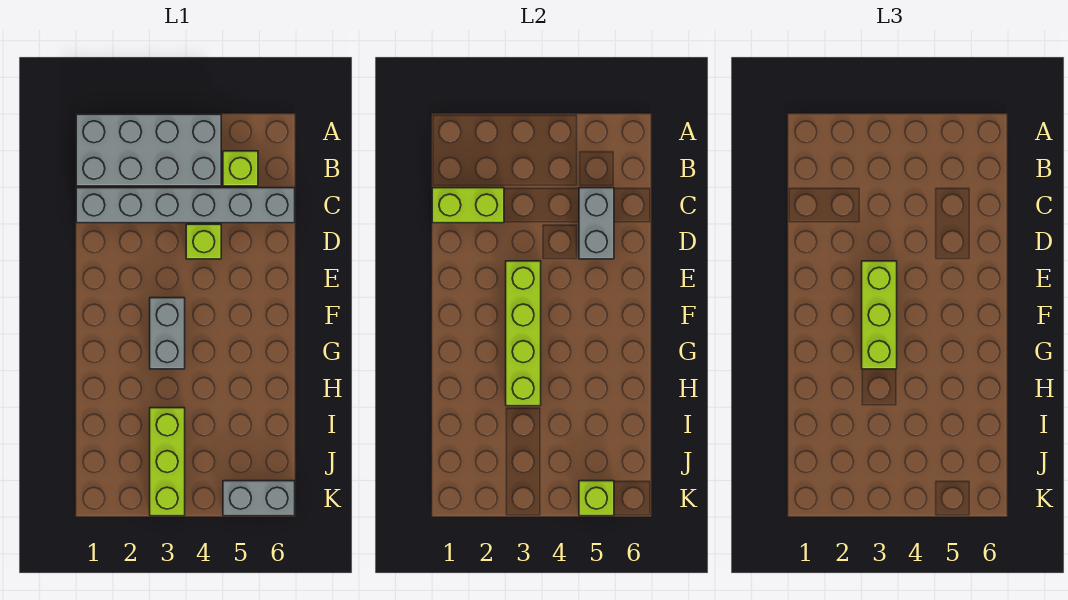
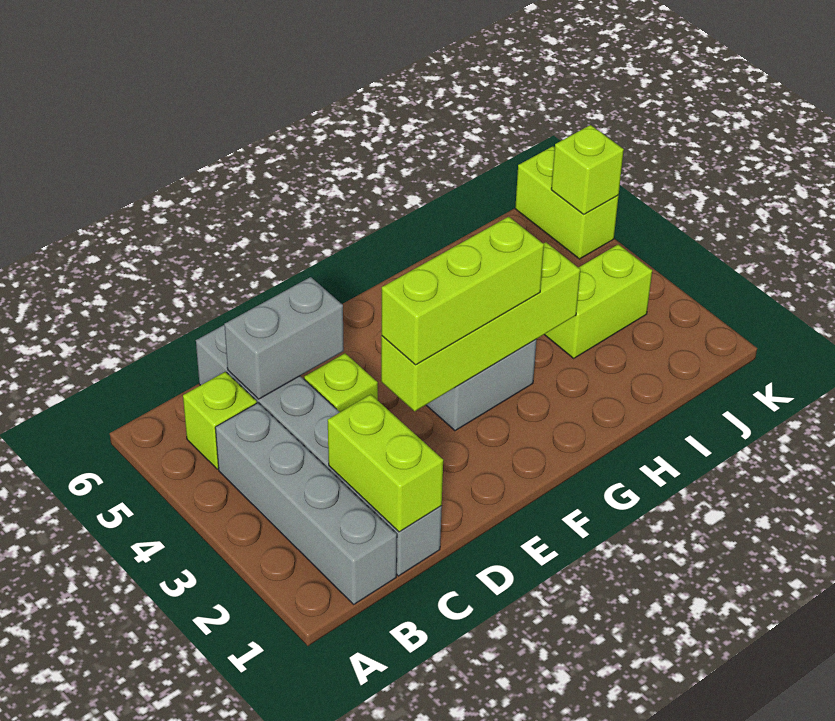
grey 2x4 brick [76,114,221,186] -> grey 1x4 brick [215,403,397,604]
lime 1x3 brick [150,408,185,516] -> lime 1x2 brick [544,244,652,358]
grey 1x2 brick [223,481,295,516] -> lime 1x2 brick [515,146,618,259]

